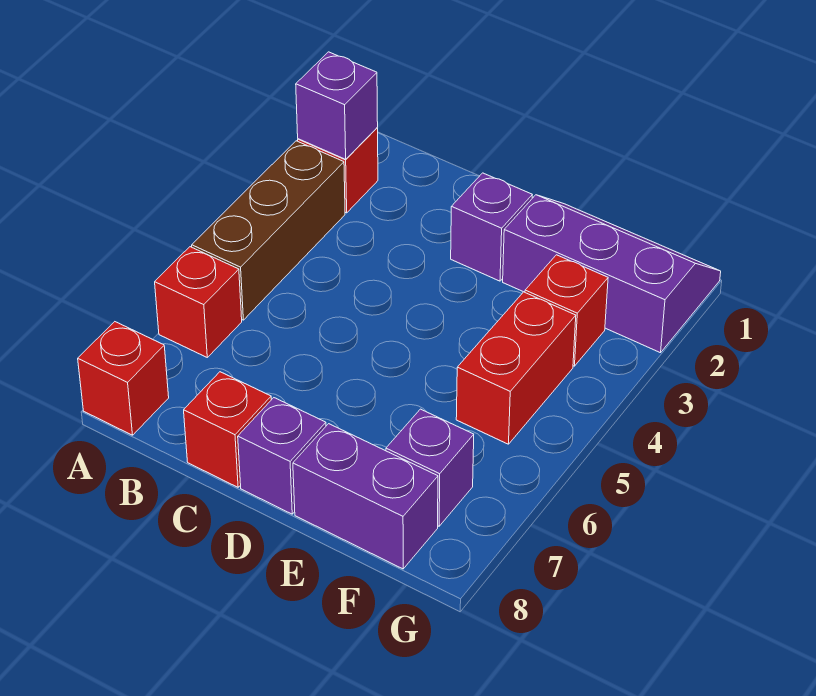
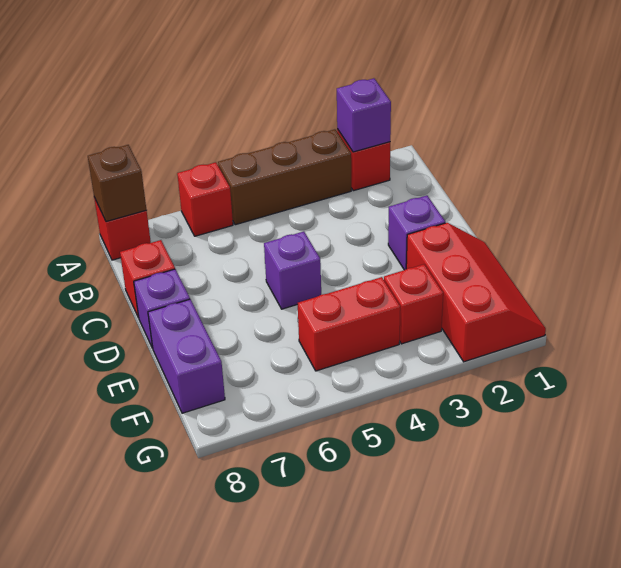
none -> brown 1x1 brick [88,145,146,222]
purple 2x3 slope [503,195,721,353] -> red 2x3 slope [406,223,546,362]
purple 1x1 brick [386,409,474,526] -> purple 1x1 brick moved to [264,232,321,309]

